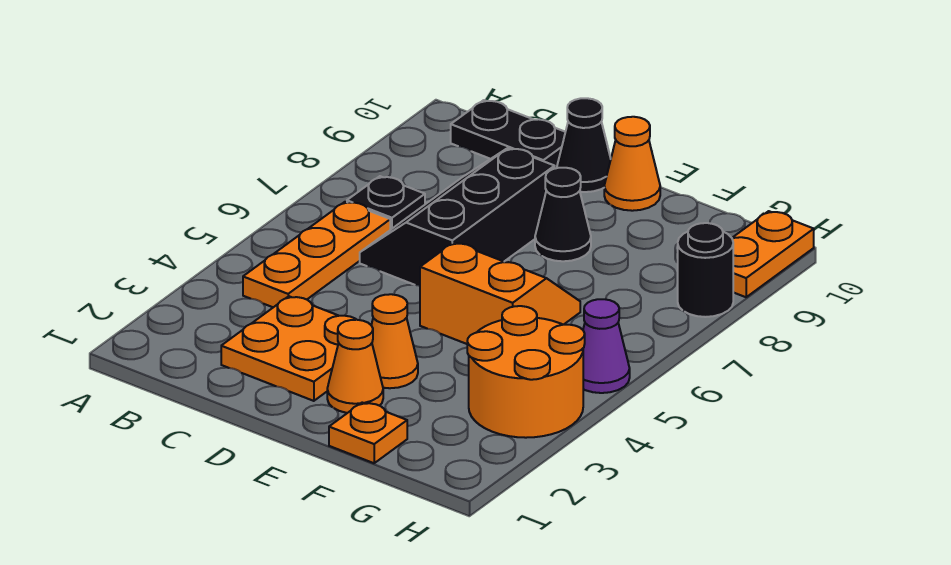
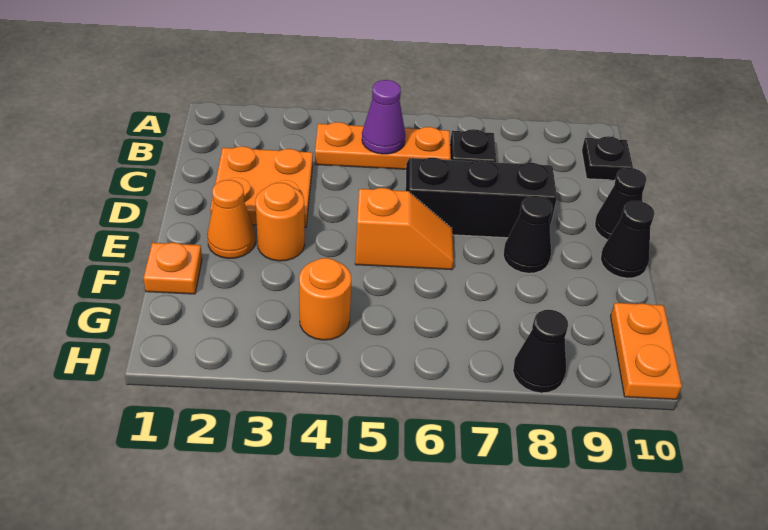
black 1x2 plate [451,100,565,169] -> black 1x1 plate [582,136,633,180]
orange 1x1 cone [371,294,418,388] -> orange 1x1 round brick [256,183,305,261]
orange 2x2 slope [420,242,580,344] -> orange 1x2 slope [355,188,454,270]
orange 1x1 cone [604,117,660,211] -> black 1x1 cone [601,201,655,278]
orange 2x2 round brick [467,306,585,438] -> orange 1x1 round brick [299,258,351,340]
purple 1x1 cone [583,299,630,393] -> purple 1x1 cone moved to [362,80,406,154]
black 1x1 round brick [678,223,733,317] -> black 1x1 cone [513,310,568,393]
orange 1x2 plate [732,211,814,297] -> orange 1x2 plate turned to [610,303,682,399]

